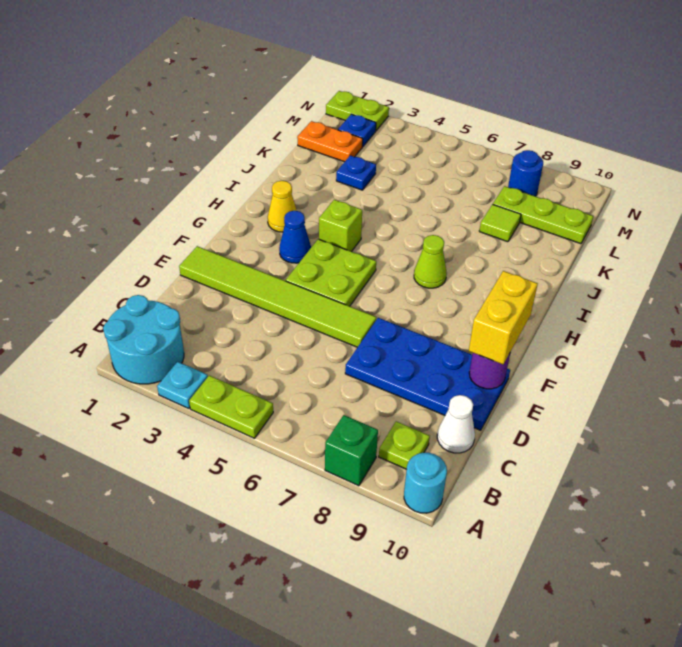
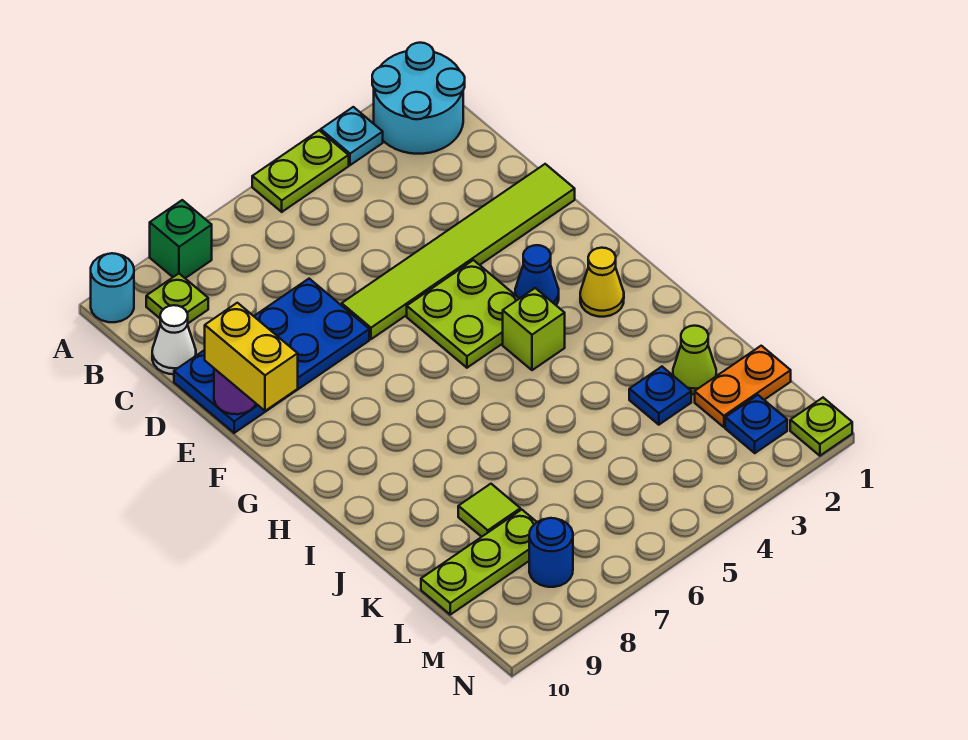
lime 1x1 cone [414,235,447,288] -> lime 1x1 cone moved to [673,326,716,394]
lime 1x2 plate [326,91,389,131] -> lime 1x1 plate [790,398,852,456]

